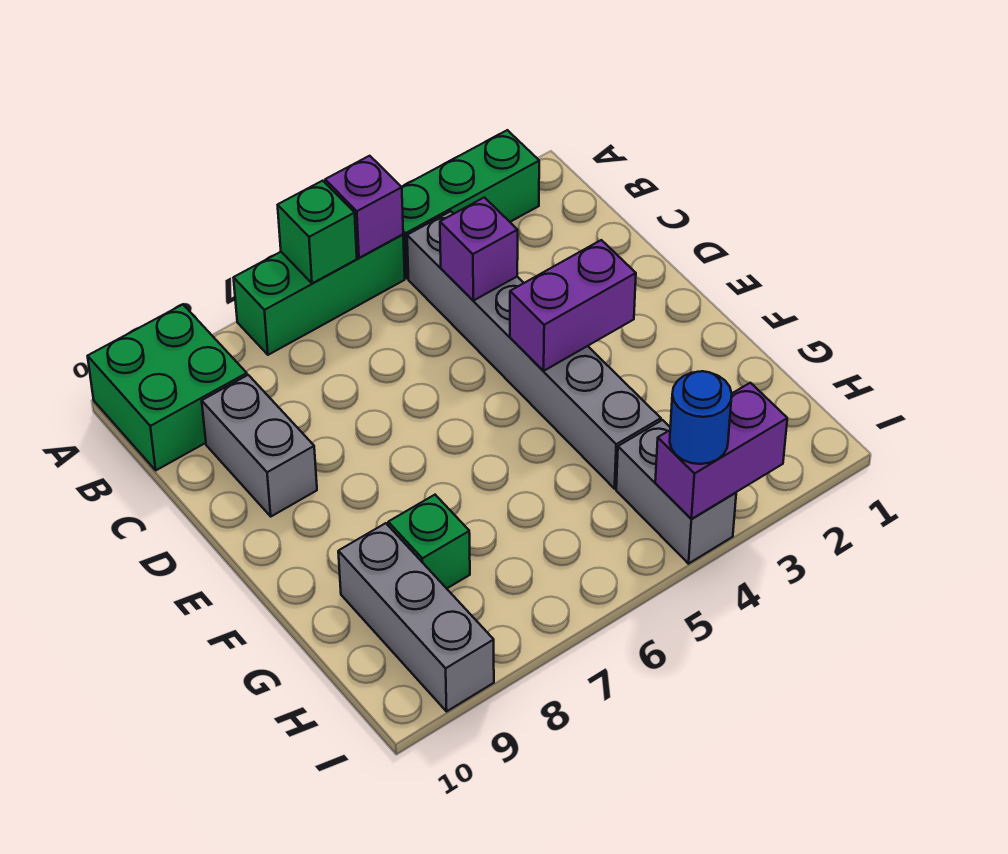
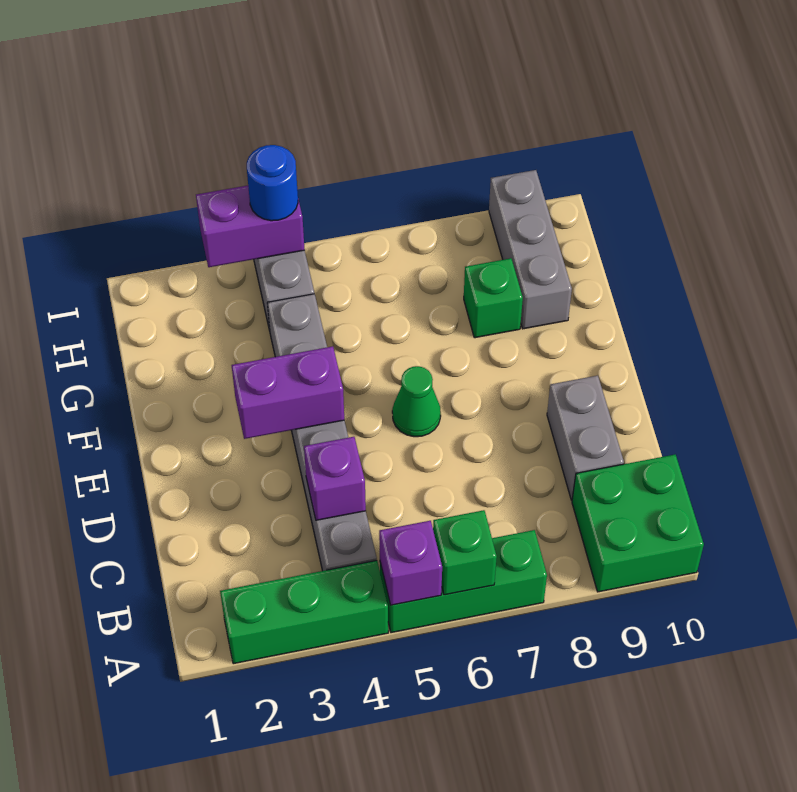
none -> green 1x1 cone [392,366,441,437]

